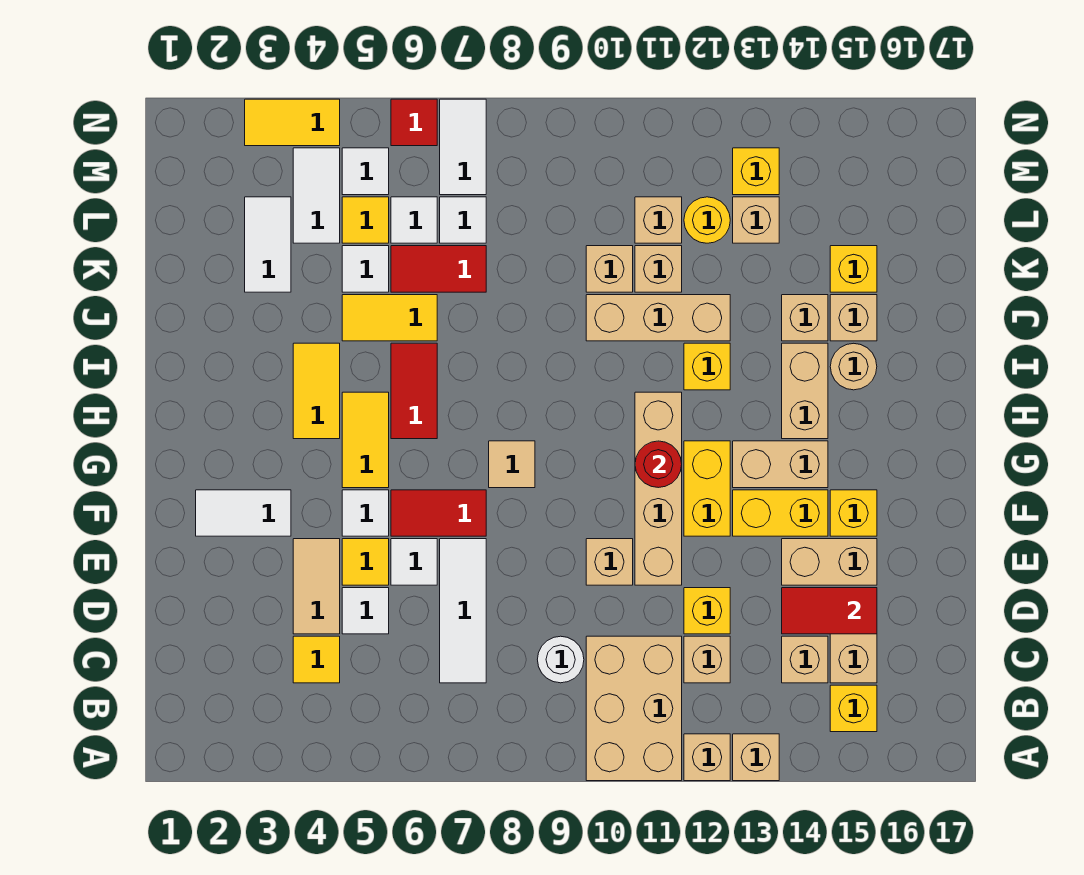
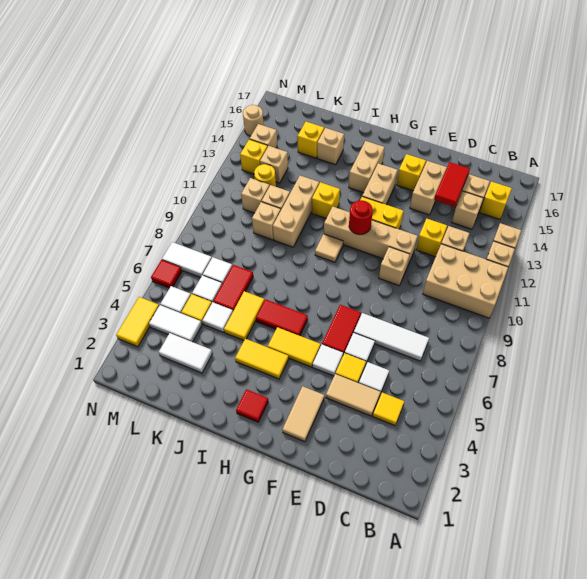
white 1x1 round brick [537,636,584,683] -> none
white 1x2 tile [196,490,291,536] -> tan 1x2 tile [282,386,324,442]
yellow 1x2 brick [733,490,828,536] -> none
tan 1x1 tile [489,441,535,488] -> tan 1x1 tile moved to [315,234,343,262]
none -> red 1x1 tile [236,389,268,422]
tan 1x2 brick [782,343,828,439] -> tan 1x2 brick turned to [349,141,385,193]
tan 1x1 round brick [830,343,877,390] -> tan 1x1 round brick moved to [243,105,264,136]
tan 1x1 brick [782,295,828,341] -> tan 1x1 brick moved to [250,124,277,148]

